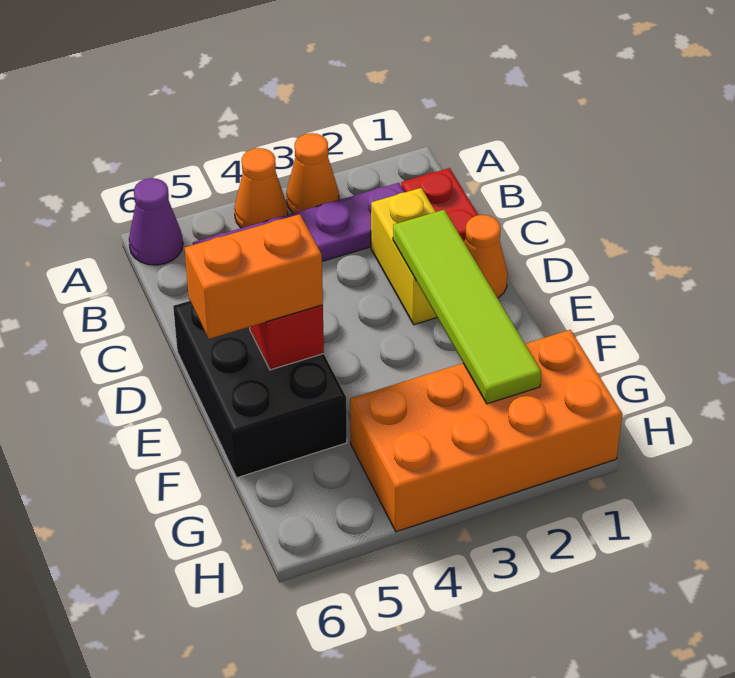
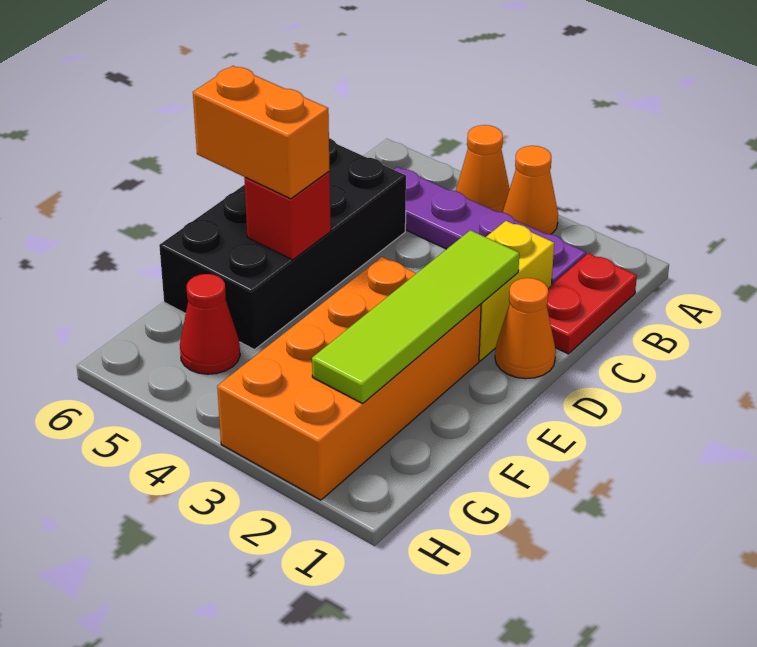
purple 1x1 cone [129,178,183,265] -> none
black 2x3 brick [173,301,347,478] -> black 2x4 brick [159,138,406,350]
orange 2x4 brick [350,330,622,532] -> orange 2x4 brick turned to [217,257,481,500]
none -> red 1x1 cone [180,274,240,374]

